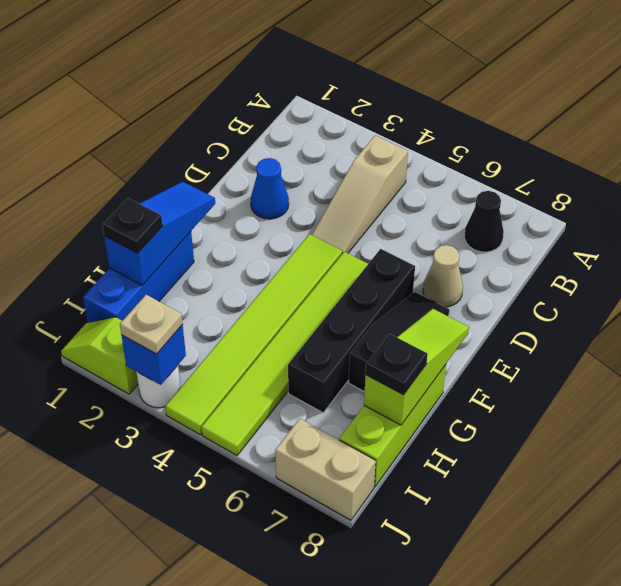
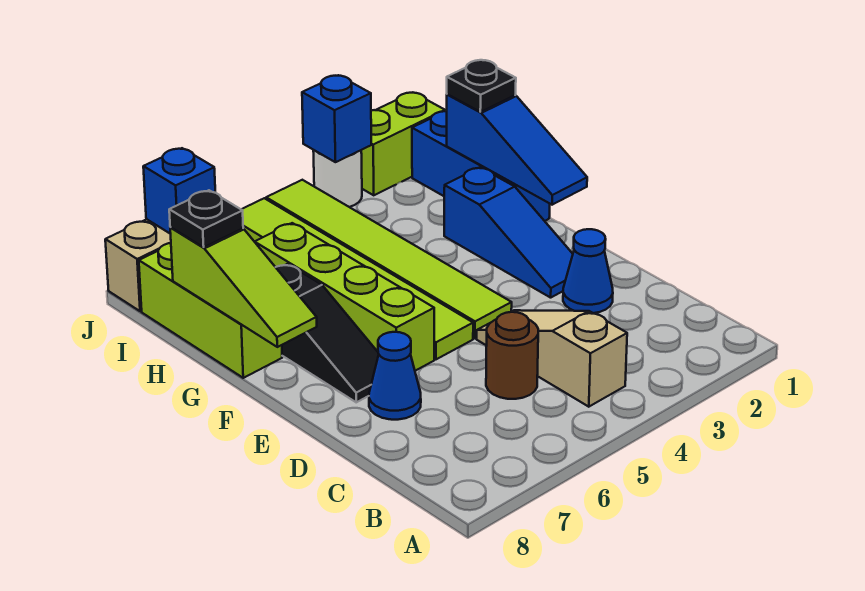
black 1x1 cone [464,191,504,252] -> none
none -> brown 1x1 round brick [486,312,538,399]
tan 1x1 cone [423,245,463,307] -> blue 1x1 cone [369,332,421,420]
none -> blue 1x3 slope [444,167,573,298]
black 1x4 brick [288,249,415,413] -> lime 1x4 brick [255,223,434,371]
lime 1x2 slope [61,317,138,394] -> lime 1x2 brick [361,93,445,195]
tan 1x1 plate [120,295,182,354] -> none
none -> blue 1x1 brick [143,148,215,234]

